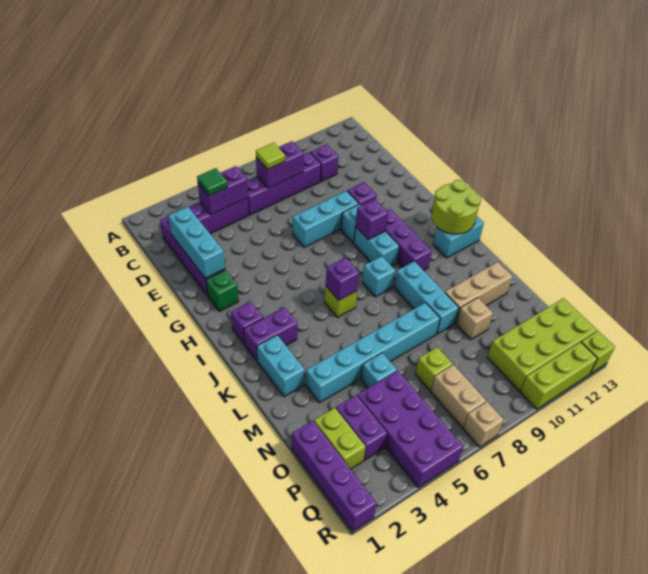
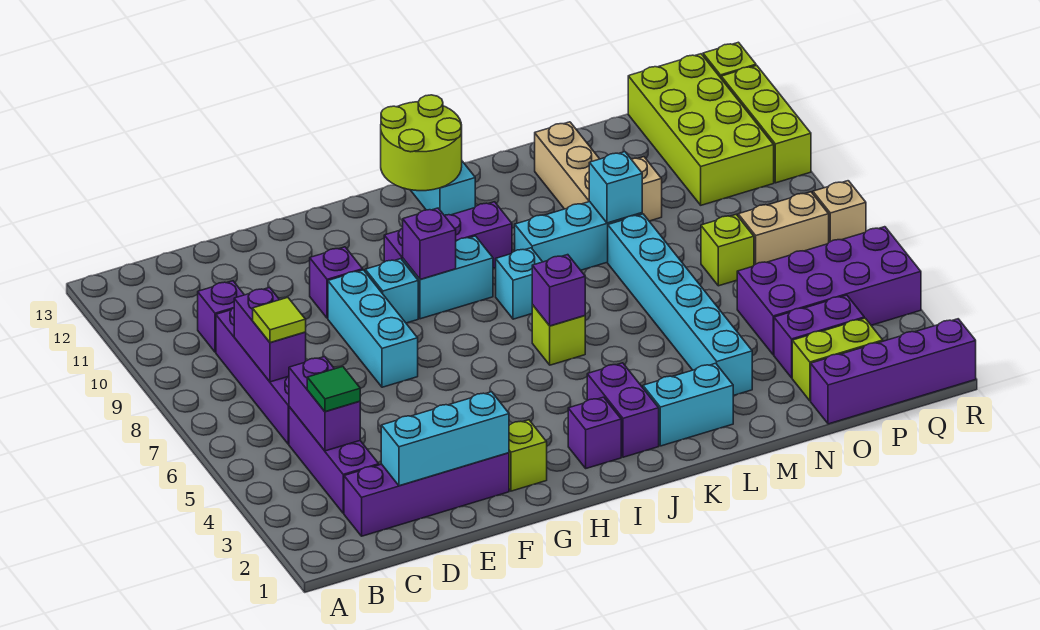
green 1x1 brick [206,270,239,311] -> lime 1x1 brick [509,420,547,491]
cyan 1x1 brick [361,353,397,388] -> cyan 1x1 brick moved to [589,152,642,223]

